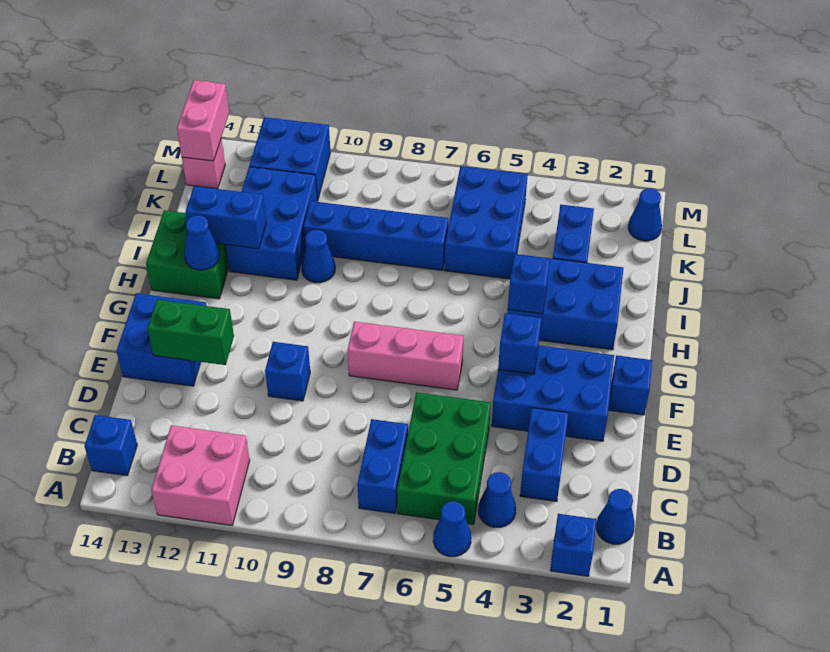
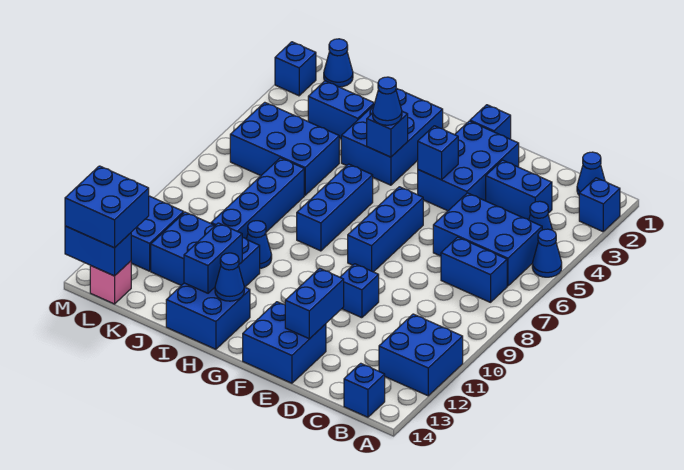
pink 2x2 brick [151,425,250,525] -> blue 2x2 brick [379,314,463,396]
green 2x3 brick [397,392,491,524] -> blue 2x3 brick [433,193,542,286]
green 1x2 brick [147,300,234,365] -> blue 1x2 brick [285,268,344,339]
pink 1x3 brick [347,322,463,390] -> blue 1x3 brick [348,187,423,272]
none -> blue 1x1 cone [373,77,402,125]
none -> blue 1x3 brick [297,164,373,251]
green 2x2 brick [146,210,229,299] -> blue 2x2 brick [166,283,250,349]
none -> blue 2x2 brick [65,166,149,248]
pink 1x2 brick [177,80,229,161] -> blue 1x2 brick [65,226,131,276]
none -> blue 1x1 brick [275,42,316,96]

